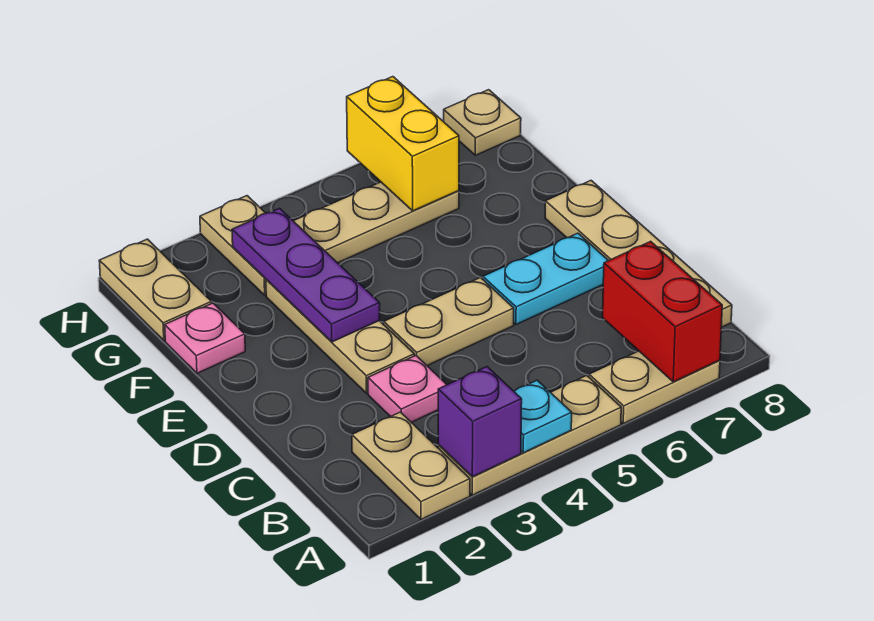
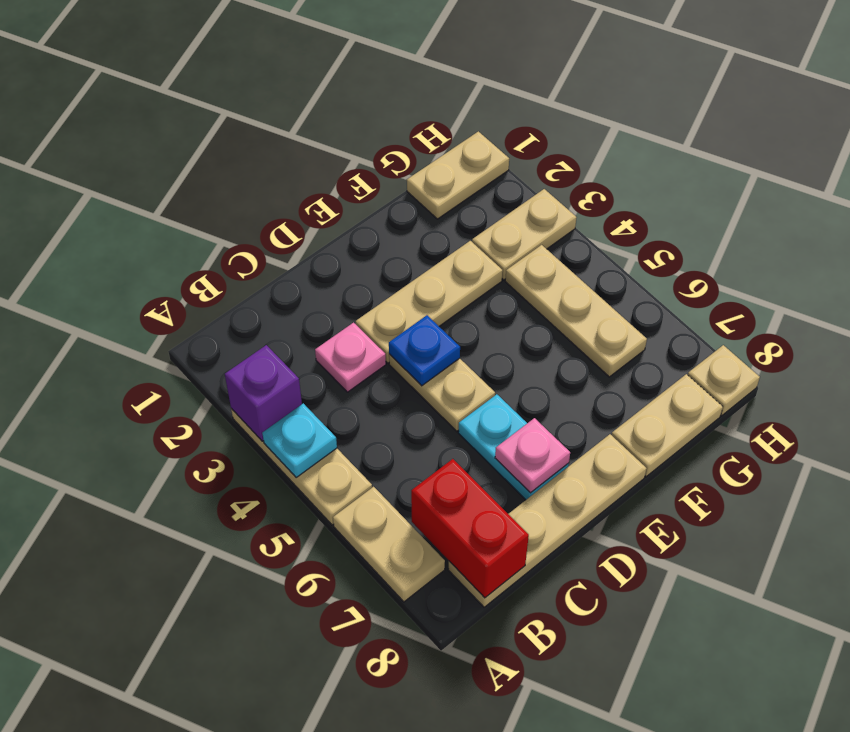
tan 1x2 plate [352,412,470,519] -> tan 1x2 plate moved to [612,374,723,477]
red 1x2 brick [603,241,722,382] -> red 1x2 brick turned to [411,459,529,598]
none -> blue 1x1 plate [389,315,460,386]
purple 1x3 plate [232,208,380,342] -> none
pink 1x1 plate [165,303,245,373] -> pink 1x1 plate moved to [495,418,570,493]
yellow 1x2 brick [347,77,459,211] -> none

